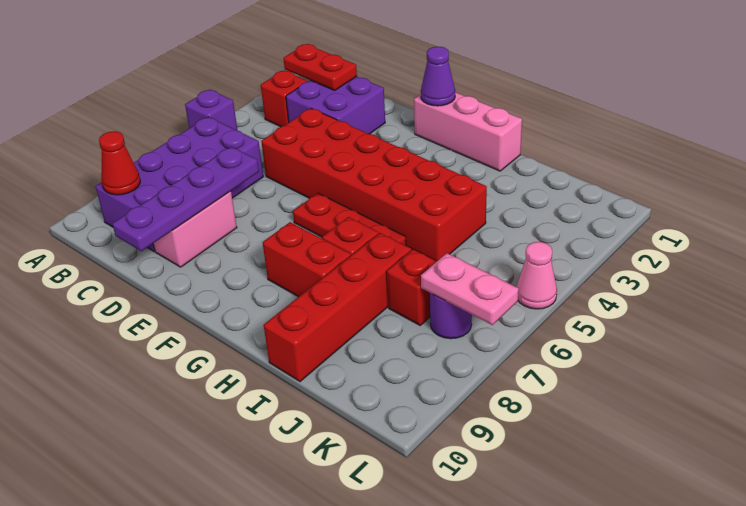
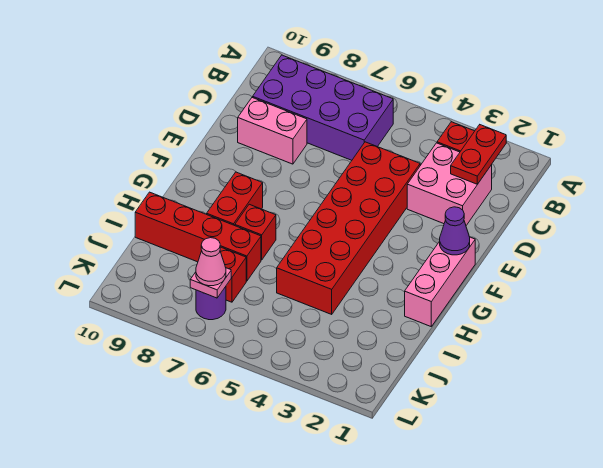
purple 1x1 brick [185,90,238,131] -> none
red 1x1 cone [99,131,140,195] -> none
purple 2x2 brick [286,77,385,134] -> pink 2x2 brick [407,143,492,225]
purple 1x4 plate [113,147,259,251] -> none
red 1x3 plate [293,193,406,246] -> none
pink 1x2 plate [421,253,519,325] -> pink 1x1 plate [190,268,231,298]
pink 1x1 cone [517,242,557,309] -> pink 1x1 cone moved to [196,238,226,286]

